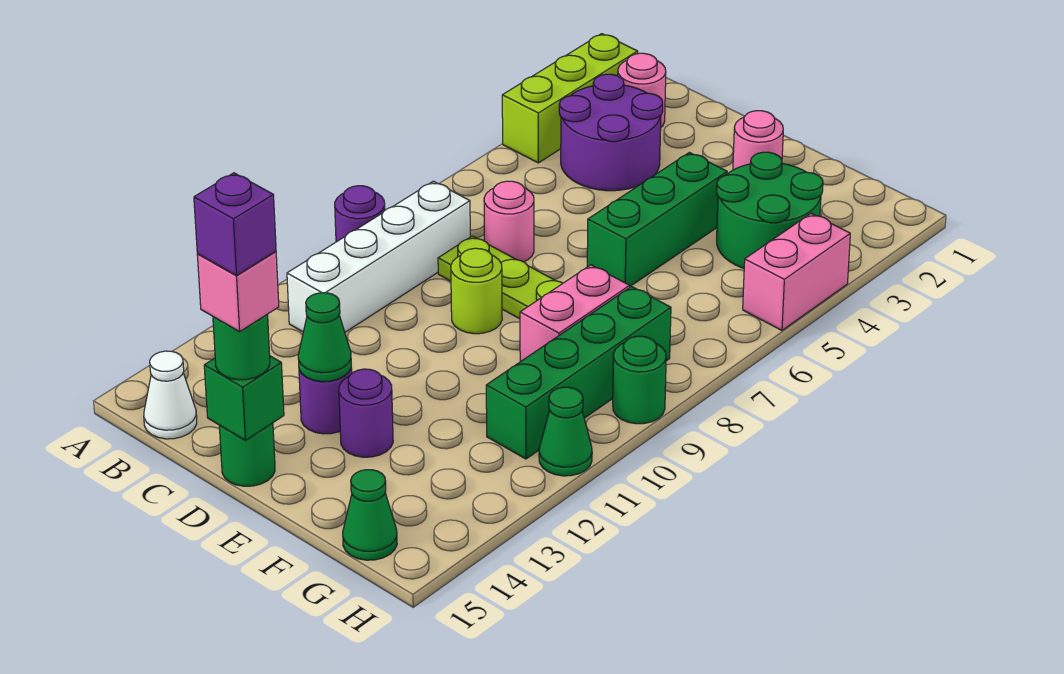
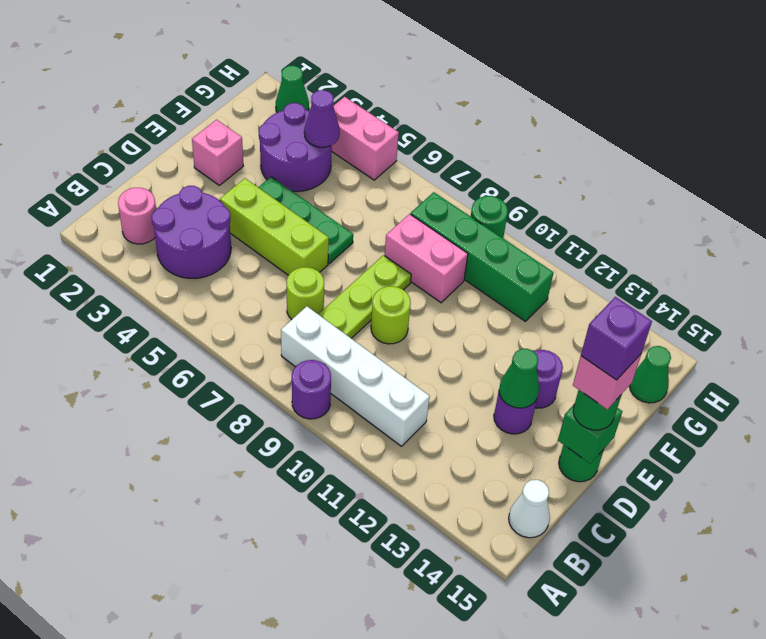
lime 1x3 brick [502,34,638,163] -> lime 1x3 brick moved to [220,178,329,275]
pink 1x1 round brick [484,181,534,262] -> lime 1x1 round brick [286,267,324,320]
pink 1x1 round brick [733,111,783,170] -> pink 1x1 brick [192,120,243,185]
green 1x3 brick [587,152,727,286] -> green 1x3 plate [258,177,353,264]
green 2x2 round brick [717,152,823,268] -> purple 2x2 round brick [259,103,332,192]
none -> purple 1x1 cone [304,90,340,147]
green 1x1 cone [539,387,592,476] -> green 1x1 cone moved to [276,66,309,112]

